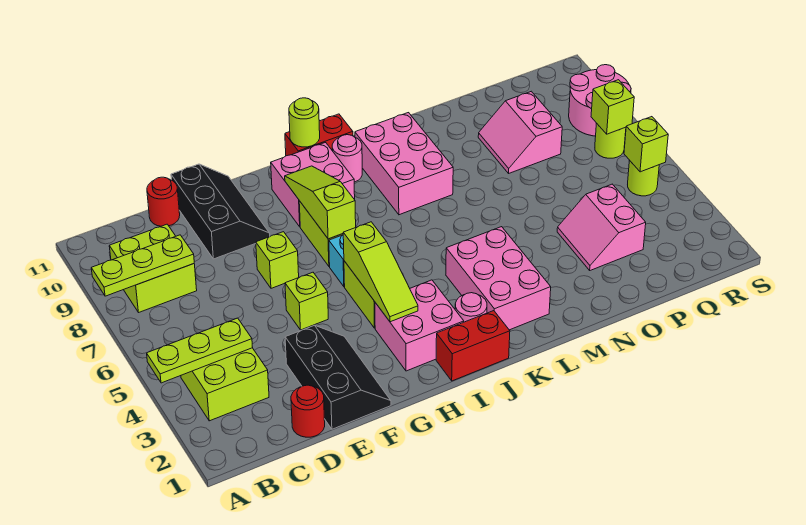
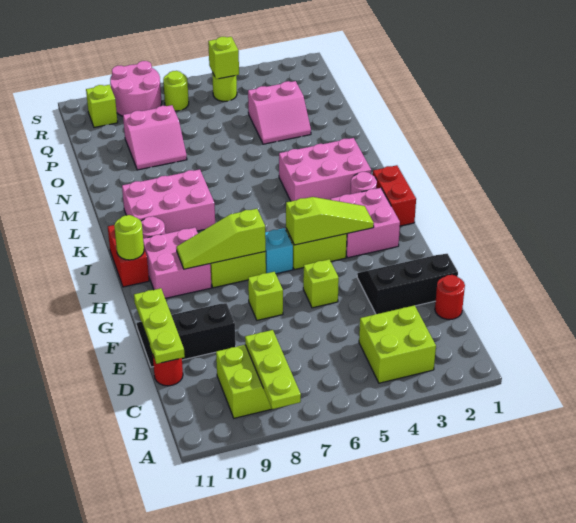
lime 1x3 plate [147,318,253,383] -> lime 1x3 plate moved to [134,288,185,364]
lime 1x1 brick [591,80,634,134] -> lime 1x1 brick moved to [86,85,118,127]

